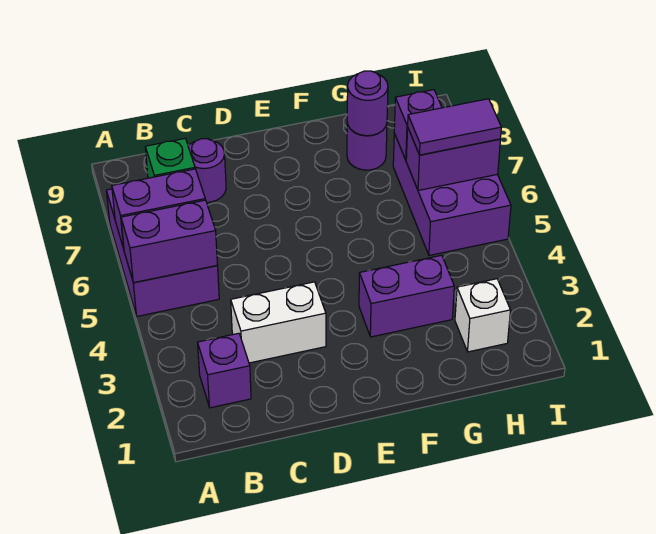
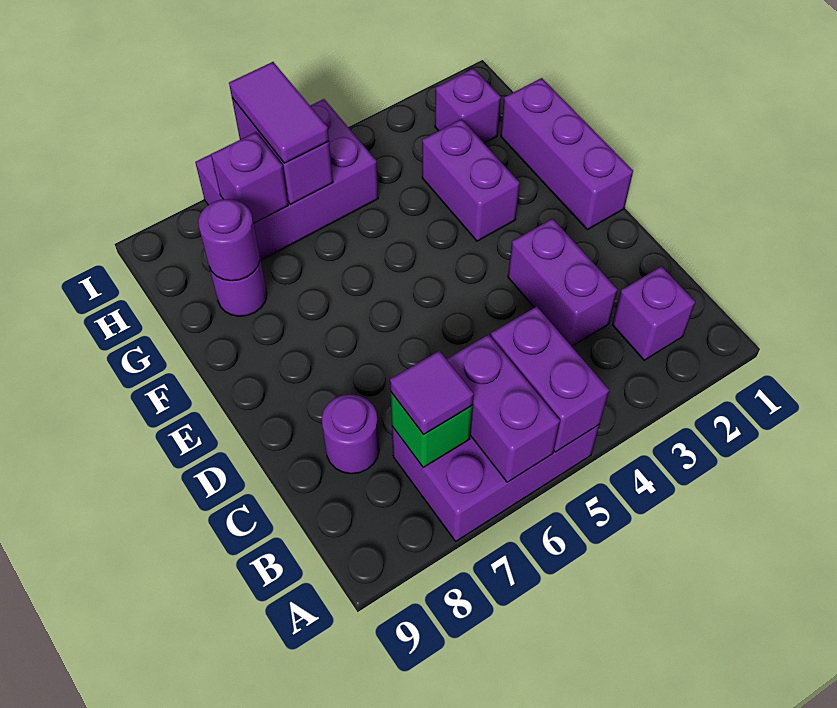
none -> purple 1x1 tile [390,351,474,435]
white 1x2 brick [231,282,326,363] -> purple 1x2 brick [508,219,617,346]
none -> purple 1x3 brick [501,78,633,230]
white 1x1 brick [455,279,510,352] -> purple 1x1 brick [435,68,501,143]

